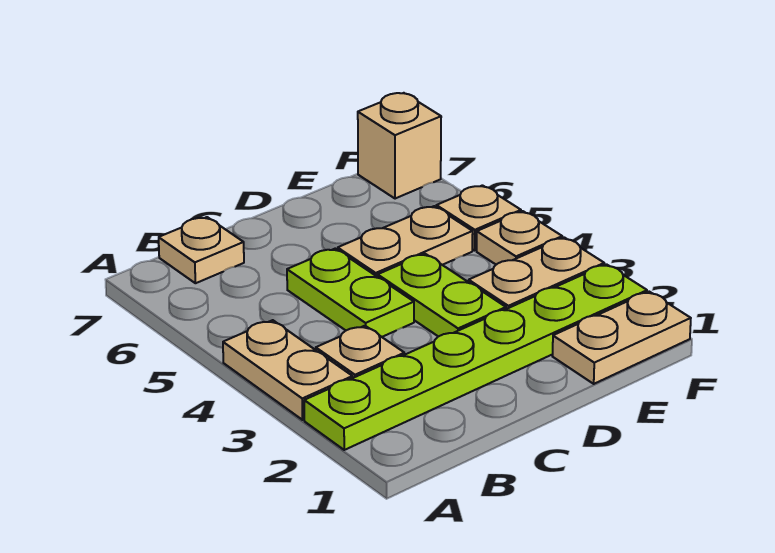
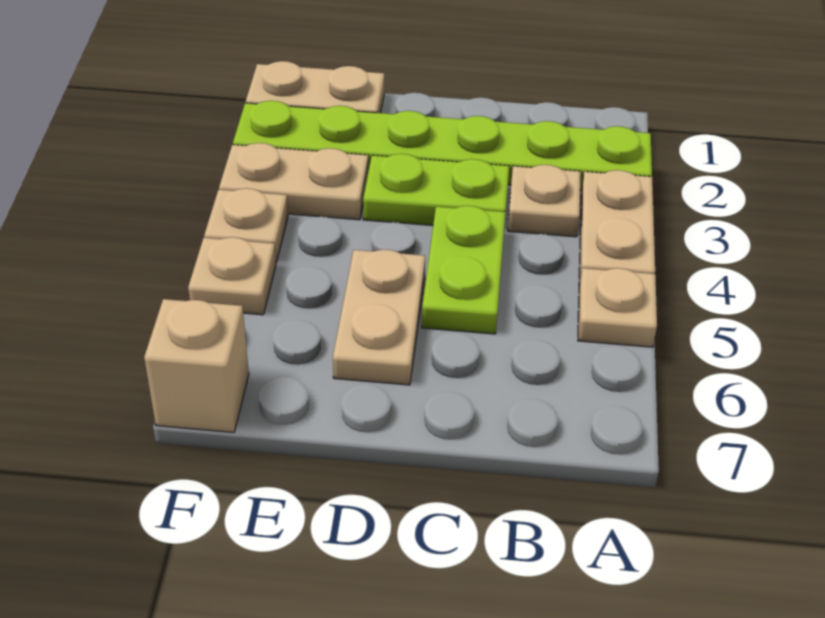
tan 1x1 plate [159,217,244,283] -> tan 1x1 plate moved to [578,268,657,347]
lime 1x2 plate [378,254,506,337] -> lime 1x2 plate turned to [363,154,509,225]
tan 1x2 plate [338,206,473,277] -> tan 1x2 plate turned to [333,250,425,385]

